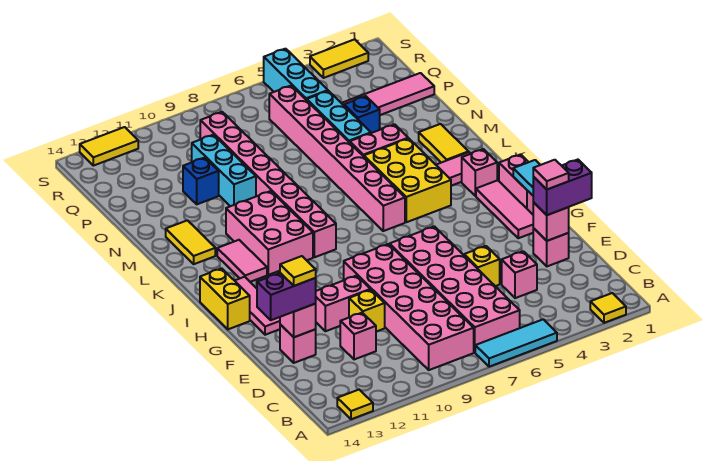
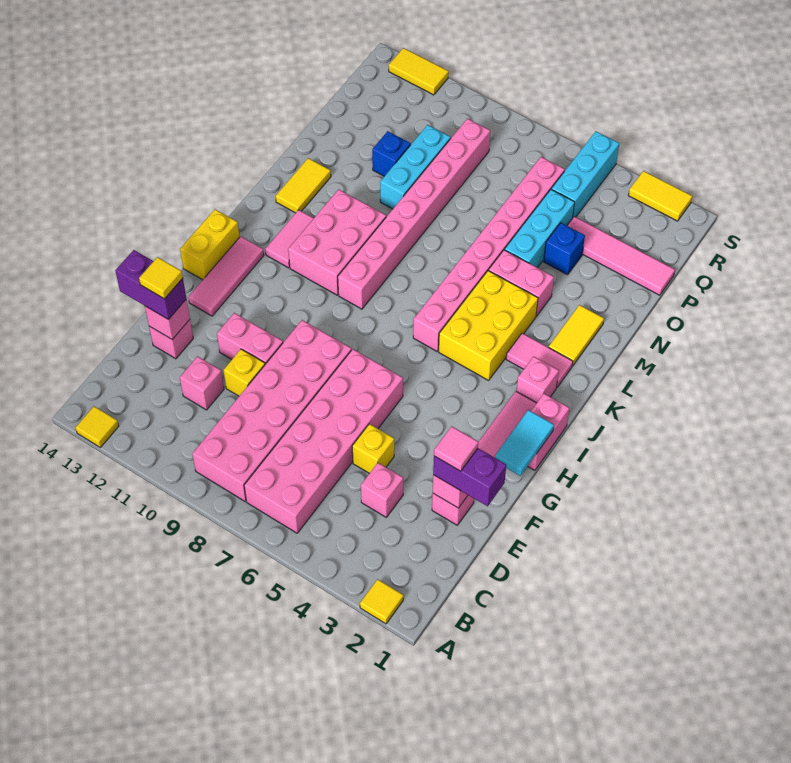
cyan 1x3 tile [475,319,557,367] -> none

